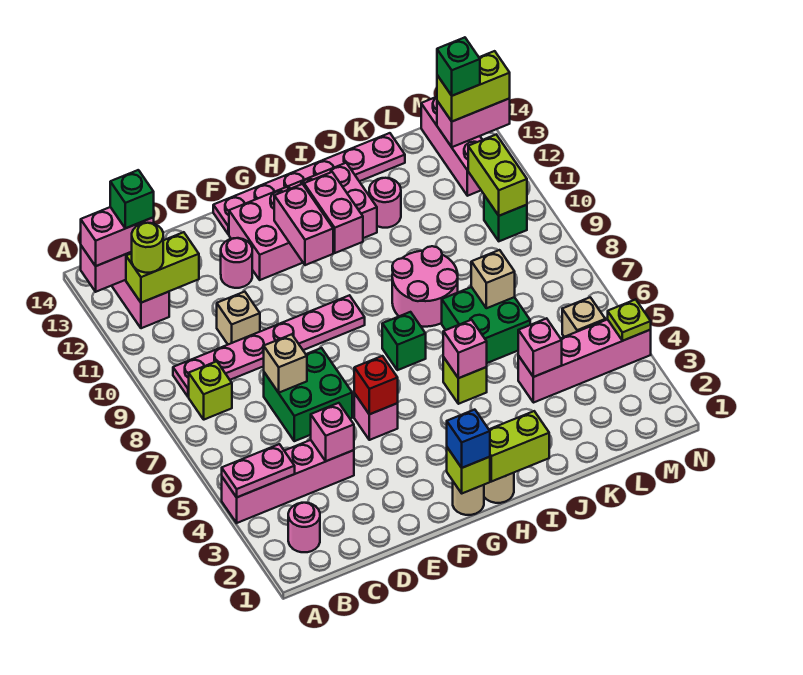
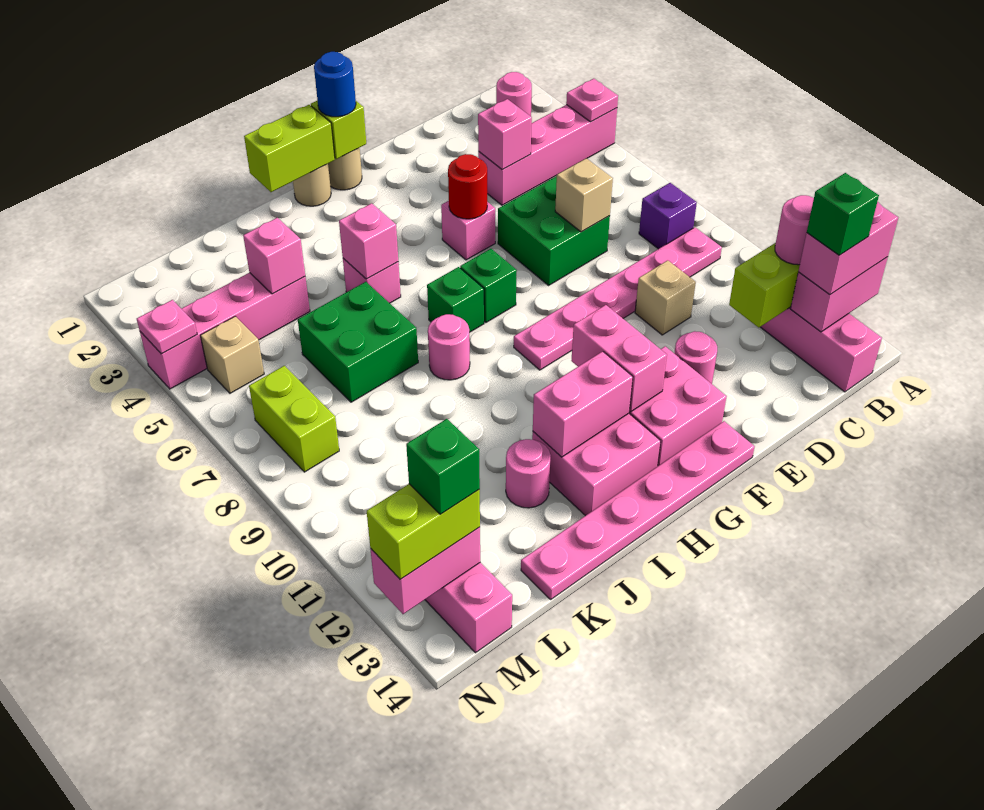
pink 1x2 plate [222,444,295,497] -> pink 1x1 plate [566,79,618,122]
lime 1x1 brick [189,361,232,420] -> purple 1x1 brick [639,183,697,249]
lime 1x1 round brick [132,223,163,273] -> pink 1x1 round brick [775,195,814,265]
red 1x1 brick [354,356,398,414] -> red 1x1 round brick [448,154,487,219]
blue 1x1 brick [447,410,490,468] -> blue 1x1 round brick [314,52,356,117]
pink 1x2 brick [304,172,363,253] -> pink 1x2 brick turned to [533,351,633,457]
lime 1x1 brick [443,357,487,404] -> pink 1x1 brick [343,258,401,303]
pink 2x2 round brick [392,246,458,327] -> pink 1x1 round brick [428,314,470,380]
tan 1x1 brick [471,250,515,308] -> none
green 1x1 brick [484,195,527,241] -> green 1x1 brick moved to [460,249,517,322]
lime 1x2 brick [468,135,527,216] -> lime 1x2 brick moved to [249,366,339,472]
lime 1x1 plate [608,299,651,341] -> pink 1x1 plate [137,300,197,354]

